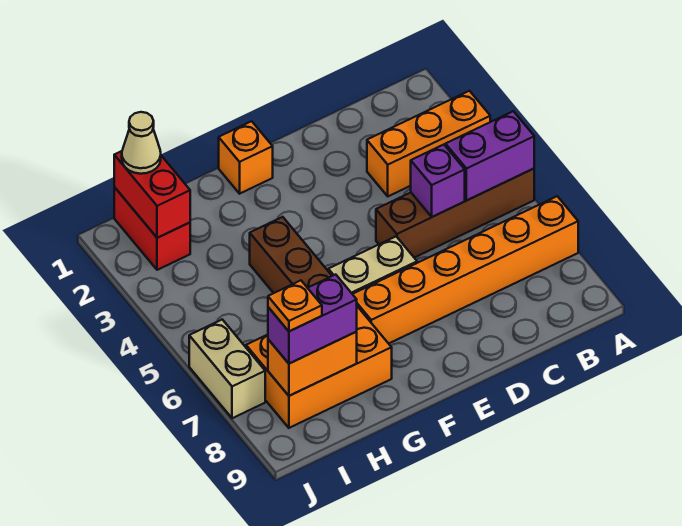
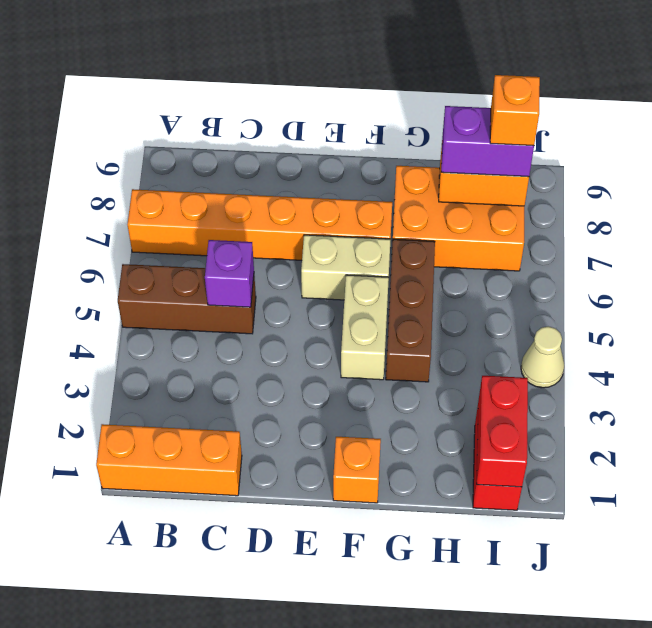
orange 1x3 brick [367,91,490,196] -> orange 1x3 brick moved to [96,424,242,496]
brown 1x4 brick [376,169,534,258] -> brown 1x3 brick [118,264,256,334]
purple 1x2 brick [446,111,534,200] -> none
tan 1x1 cone [122,112,161,174] -> tan 1x1 cone moved to [521,326,564,388]
orange 1x1 plate [268,280,322,331] -> orange 1x1 brick [490,75,540,146]
tan 1x2 brick [189,320,265,418] -> tan 1x2 brick moved to [341,275,389,380]

